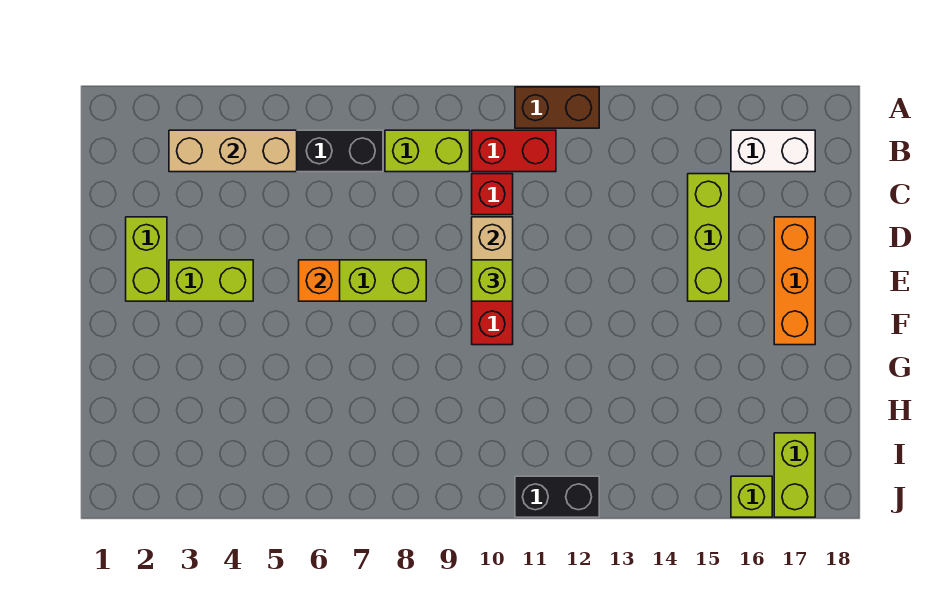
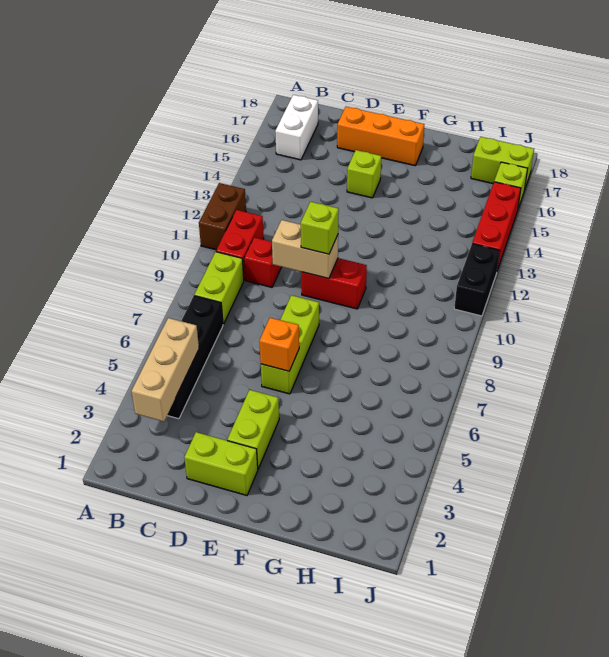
lime 1x3 brick [688,174,729,301] -> lime 1x1 brick [347,150,381,198]
none -> red 1x3 brick [472,182,521,271]

